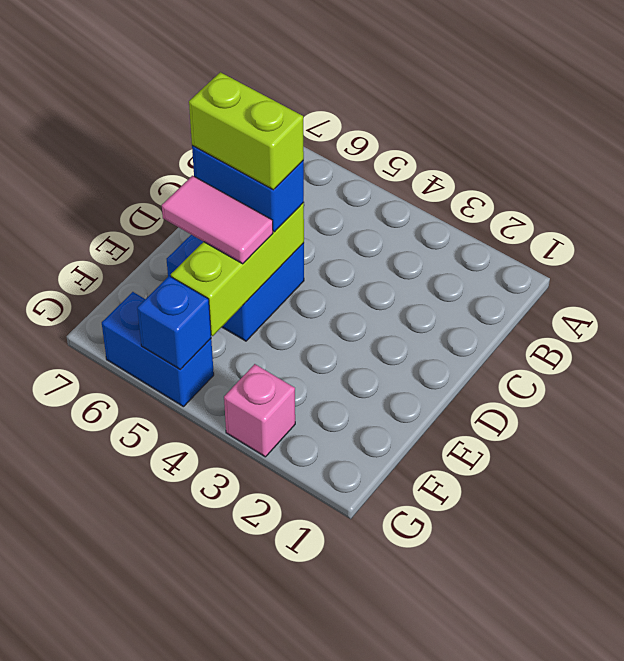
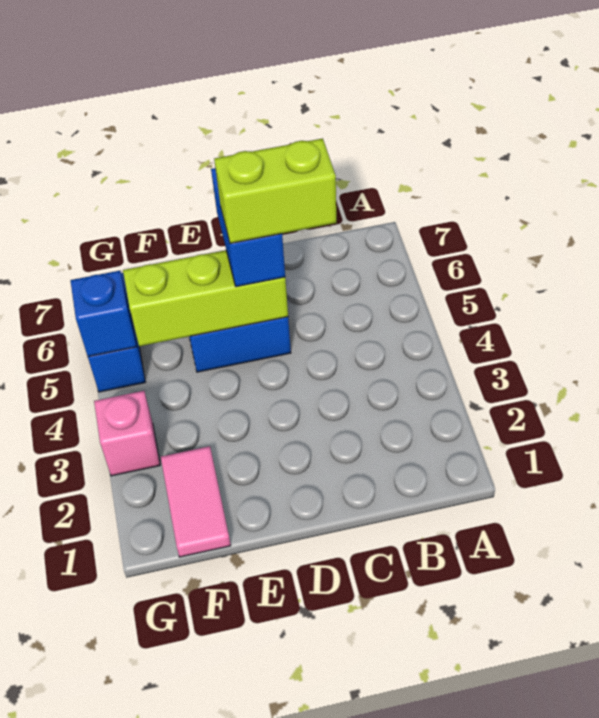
lime 1x2 brick [189,72,304,190] -> lime 1x2 brick turned to [214,139,336,243]
pink 1x2 tile [162,176,273,264] -> pink 1x2 tile moved to [161,446,231,557]

